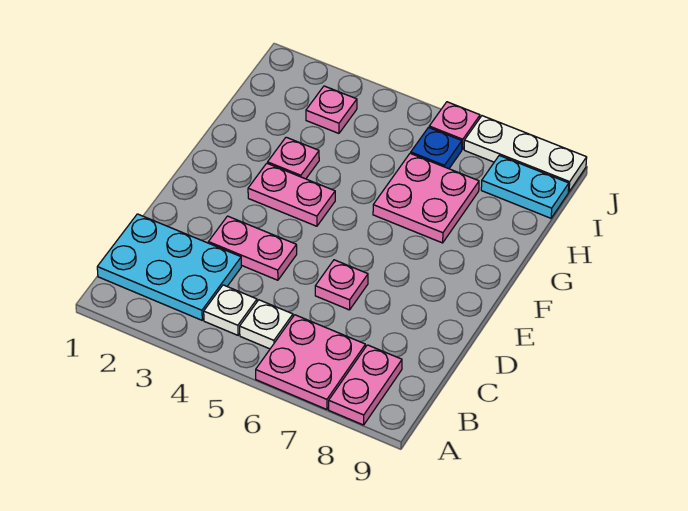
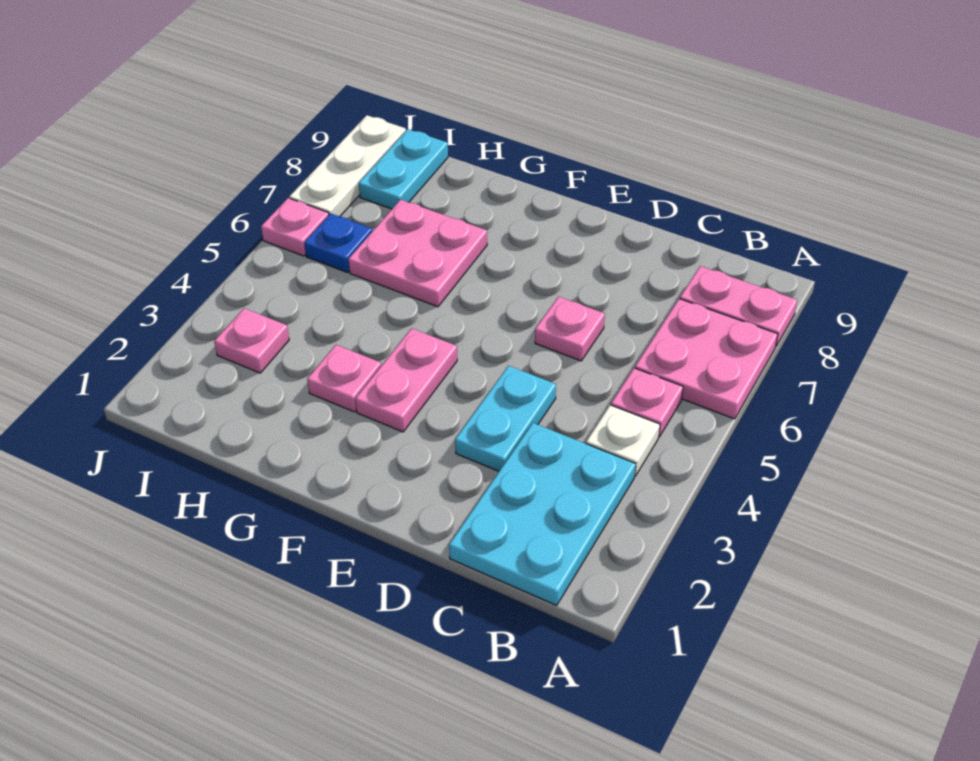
white 1x1 plate [240,300,293,349] -> pink 1x1 plate [611,368,683,437]
pink 1x2 plate [208,216,297,280] -> cyan 1x2 plate [455,366,556,471]

